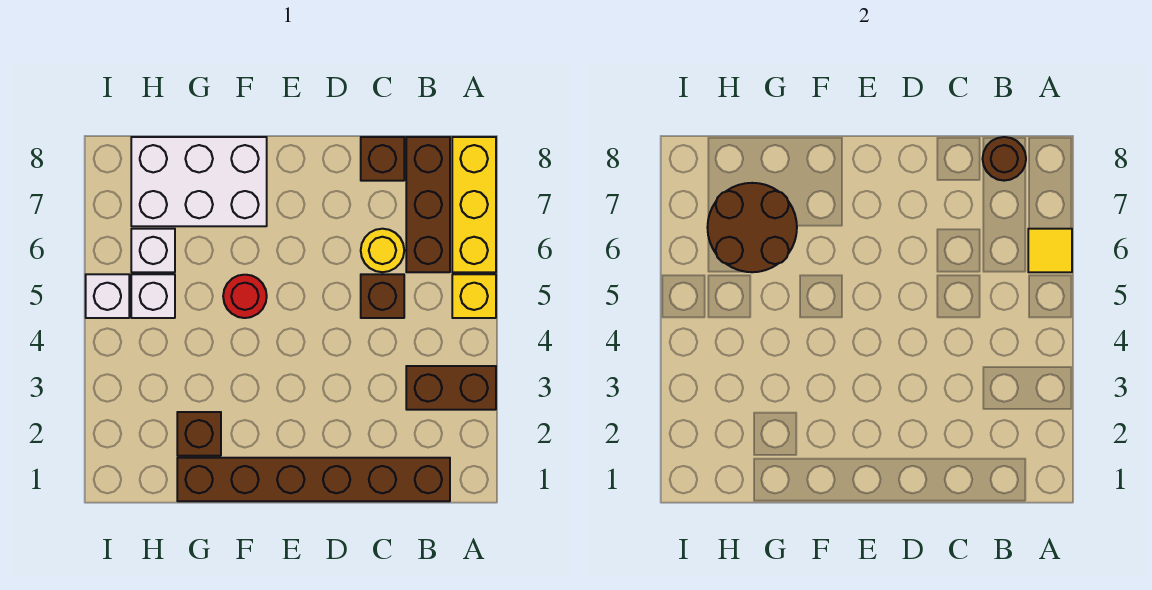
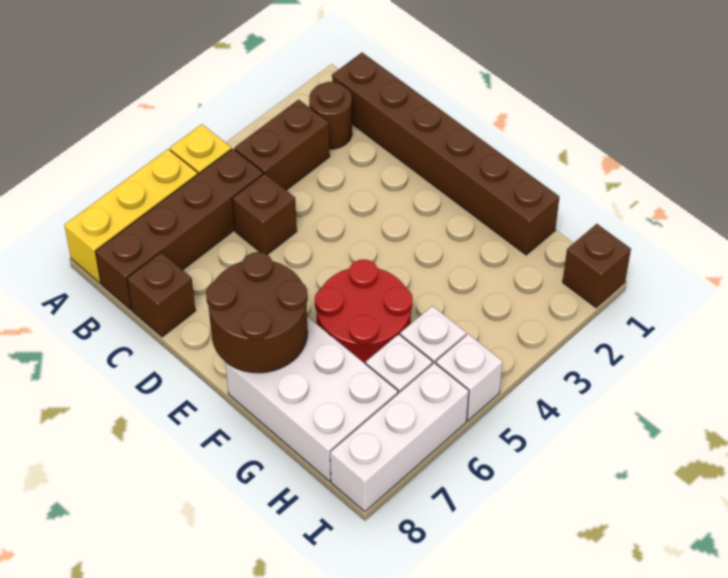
brown 1x2 brick [406,366,496,410] -> brown 1x2 brick turned to [235,100,330,190]
yellow 1x1 tile [1028,229,1072,272] -> none
brown 1x3 brick [406,137,450,272] -> brown 1x4 brick [95,149,263,310]
brown 1x1 round brick [983,137,1026,181] -> brown 1x1 round brick moved to [309,82,352,149]
yellow 1x1 round brick [361,229,404,272] -> none
red 1x1 round brick [223,275,267,318] -> red 2x2 round brick [315,259,413,364]
brown 1x1 brick [177,412,221,456] -> brown 1x1 brick moved to [563,224,631,308]
brown 2x2 round brick [707,183,797,272] -> brown 2x2 round brick moved to [206,252,308,373]
none -> white 1x3 brick [330,363,469,512]

